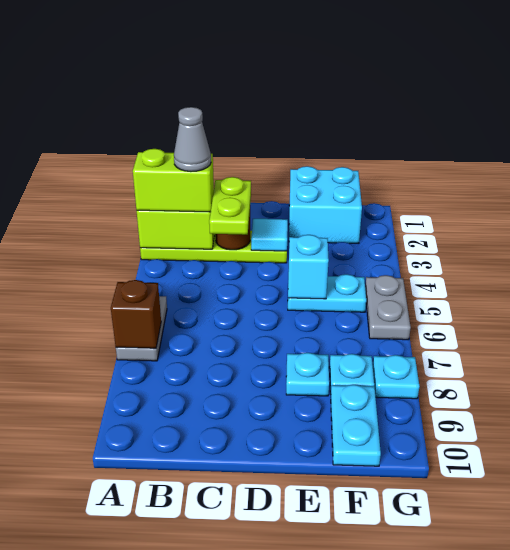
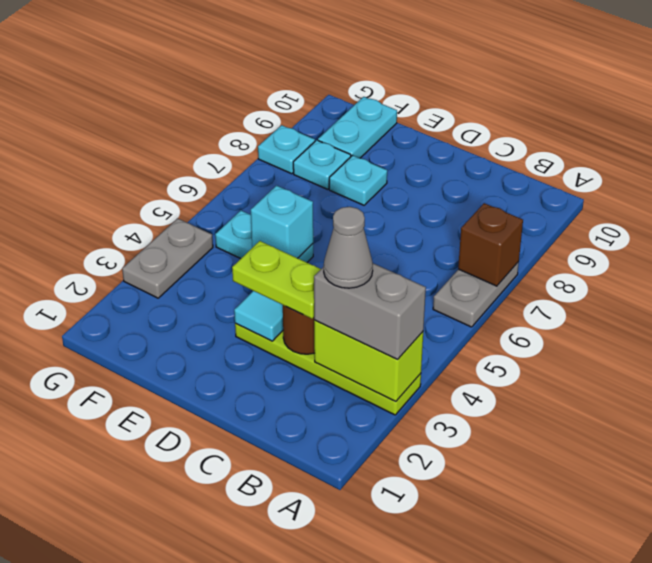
lime 1x2 brick [133,149,214,212] -> grey 1x2 brick [314,263,426,359]
lime 1x2 plate [209,177,251,235] -> lime 1x2 plate turned to [232,241,321,319]
cyan 2x2 brick [289,166,362,244] -> none
grey 1x2 plate [365,275,411,340] -> grey 1x2 plate moved to [122,219,213,298]

